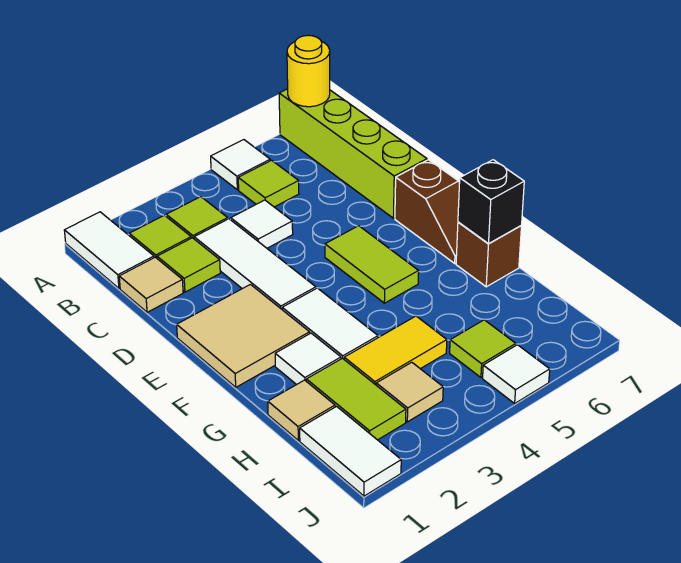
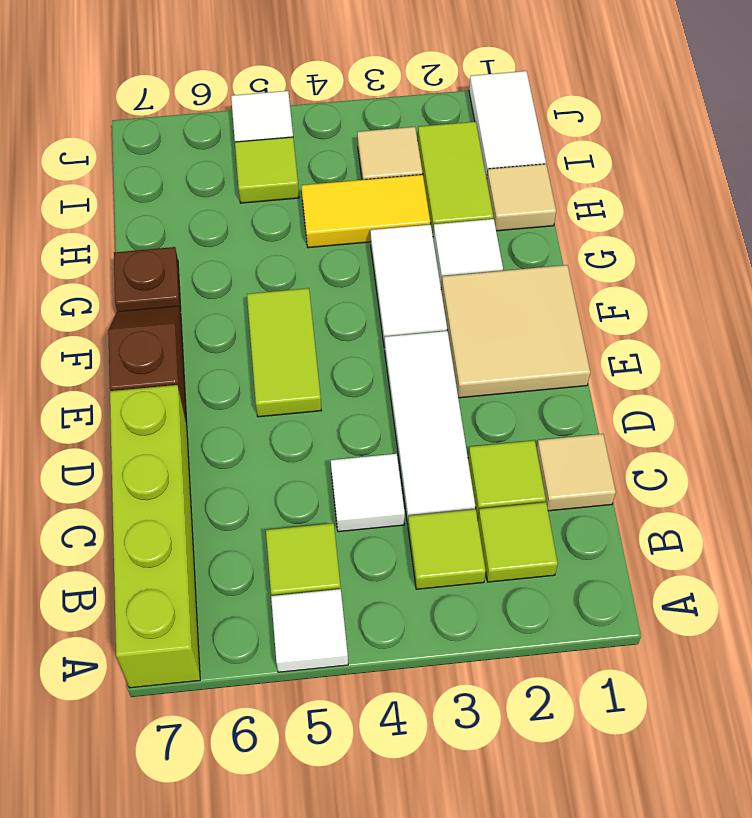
white 1x2 tile [64,212,154,288] -> none
yellow 1x1 round brick [287,35,330,107] -> none
brown 1x1 brick [456,222,521,287] -> brown 1x1 plate [114,247,181,312]
black 1x1 brick [458,160,524,244] -> none

